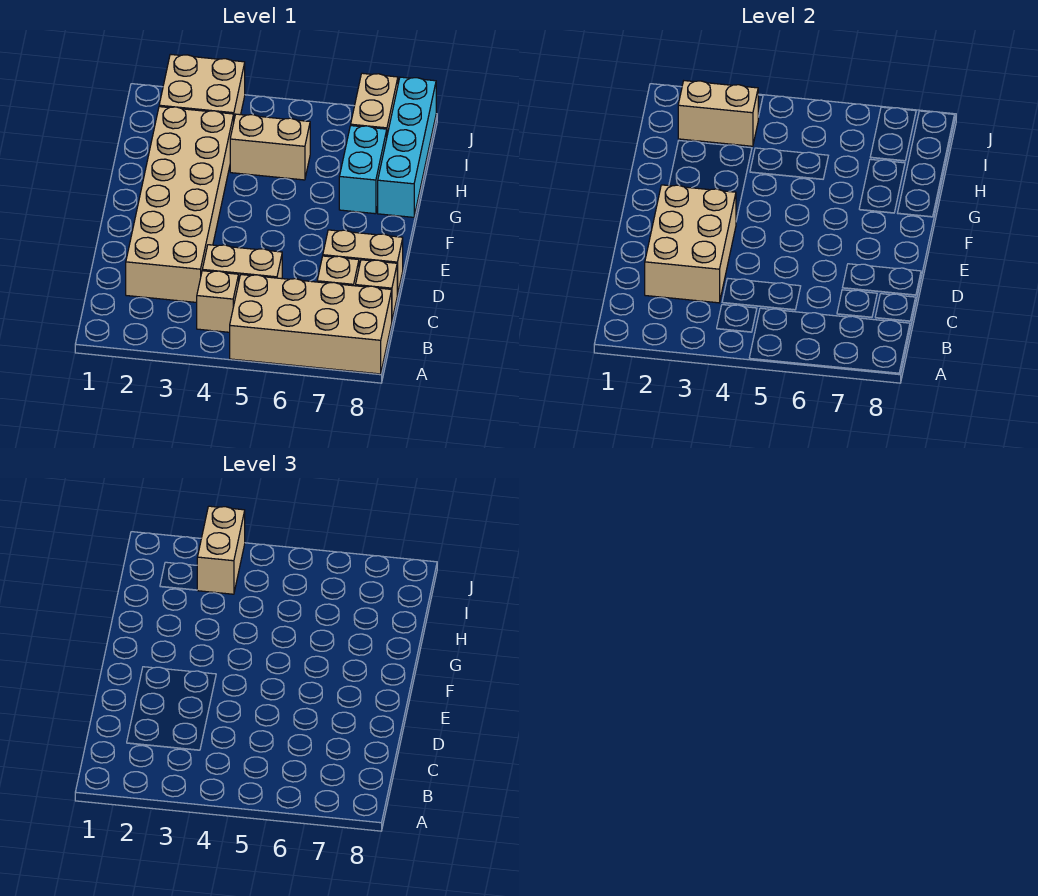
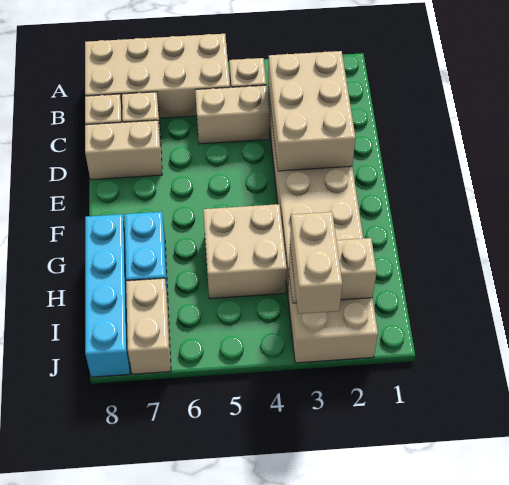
tan 1x2 brick [230,114,310,180] -> tan 2x2 brick [203,204,287,299]

